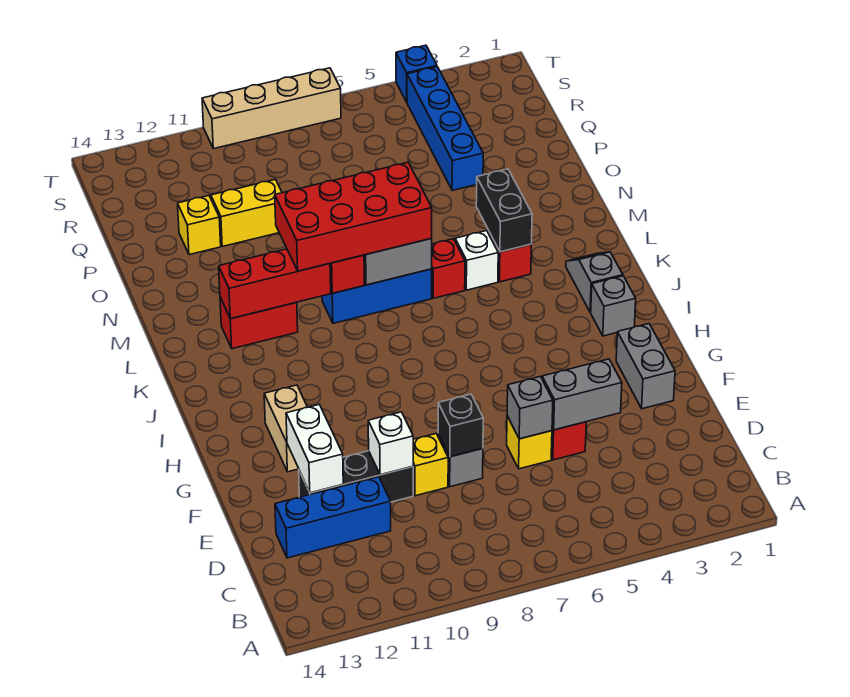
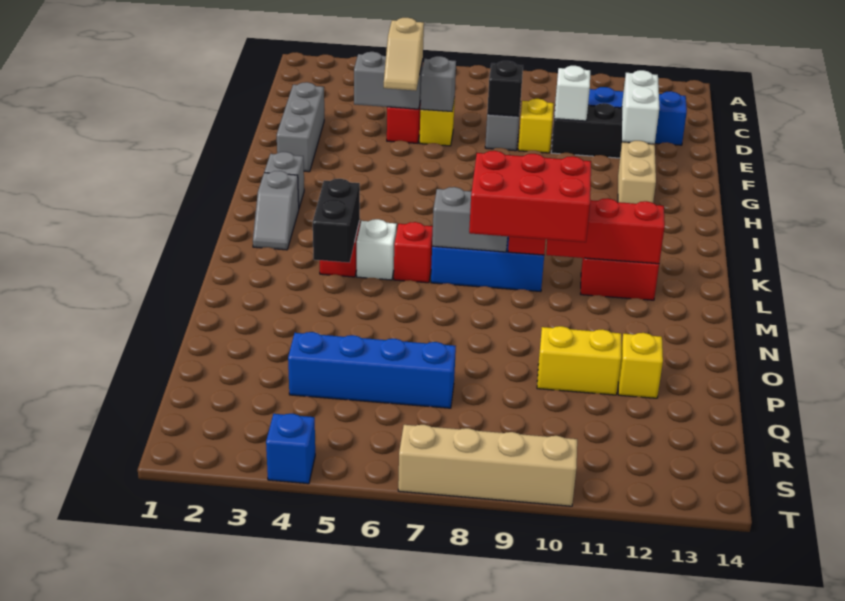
none -> tan 1x2 slope [384,18,424,91]
grey 1x2 brick [616,324,675,409] -> grey 1x3 brick [277,82,324,172]
red 2x4 brick [275,162,432,271] -> red 2x3 brick [469,151,591,242]
blue 1x4 brick [407,67,483,190] -> blue 1x4 brick turned to [288,332,456,408]

